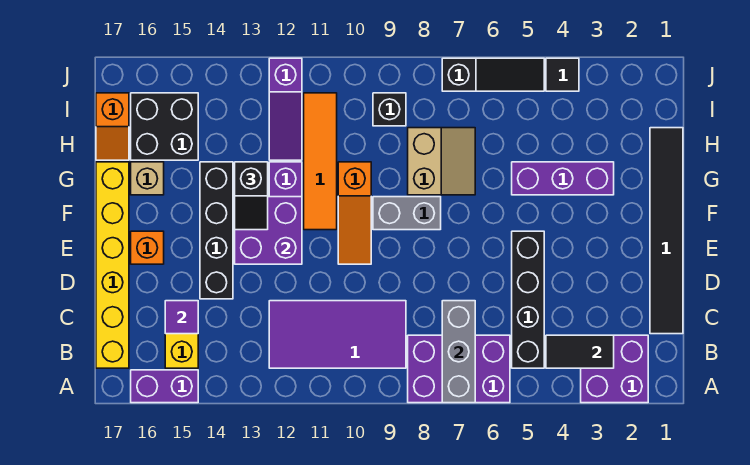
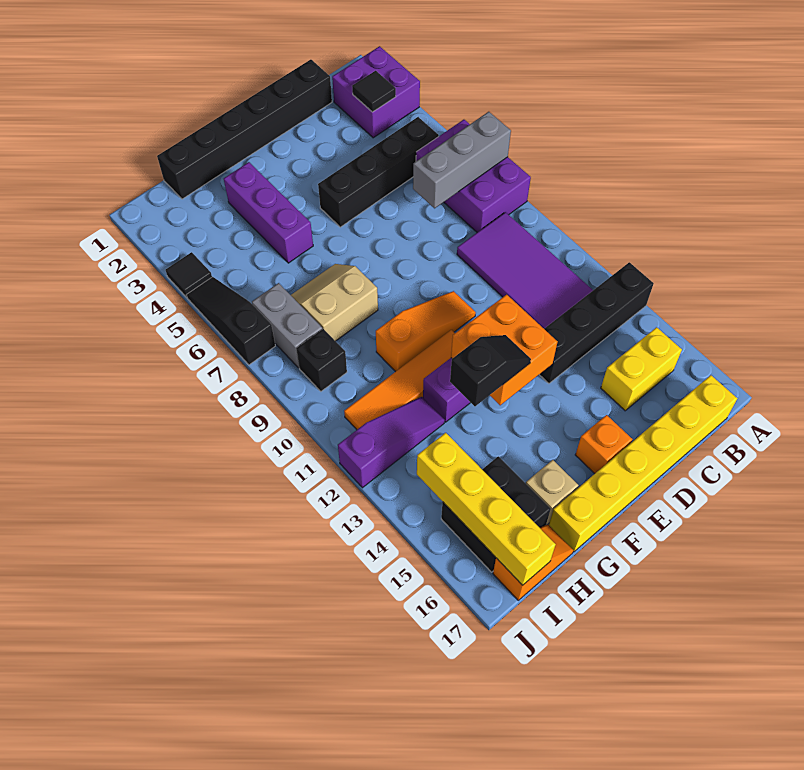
purple 1x2 brick [131,370,198,403] -> none
black 1x2 tile [546,335,614,368] -> black 1x1 tile [352,71,396,112]
black 1x6 tile [650,128,683,334] -> black 1x6 brick [157,60,332,199]
purple 1x1 tile [165,301,198,334] -> none
black 1x4 brick [200,162,233,299] -> black 1x4 brick moved to [539,262,654,383]
purple 2x2 brick [235,197,302,264] -> orange 2x2 brick [451,295,558,405]
grey 1x2 brick [373,197,441,230] -> grey 1x2 brick moved to [252,283,322,368]
none -> yellow 1x4 brick [417,433,556,585]

